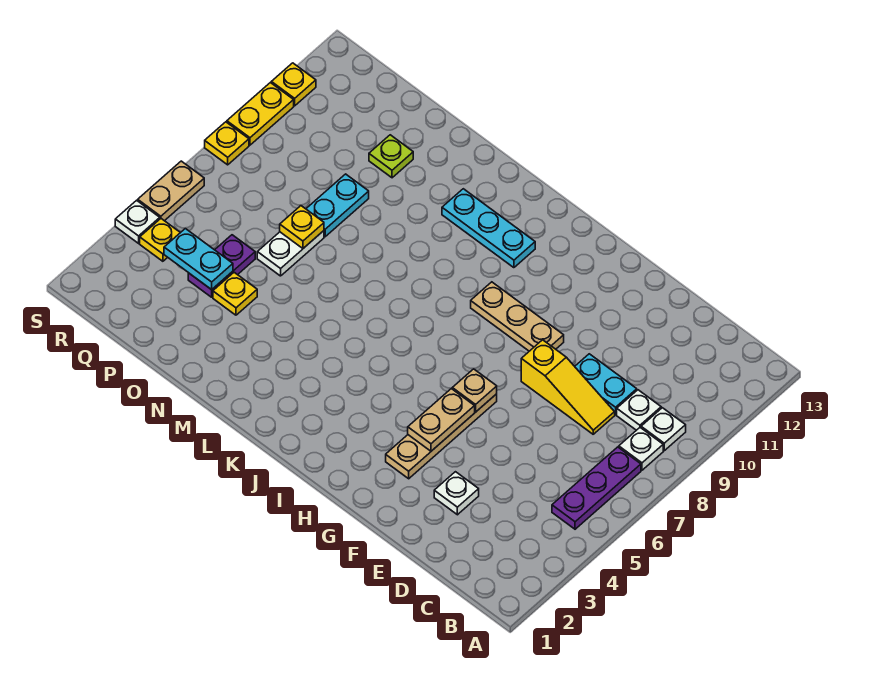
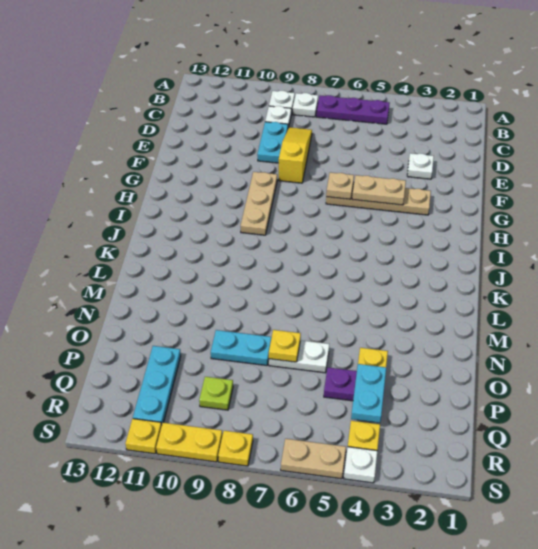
cyan 1x3 plate [442,189,535,268] -> cyan 1x3 plate moved to [133,346,181,425]
lime 1x1 plate [369,135,413,178] -> lime 1x1 plate moved to [199,377,233,410]

